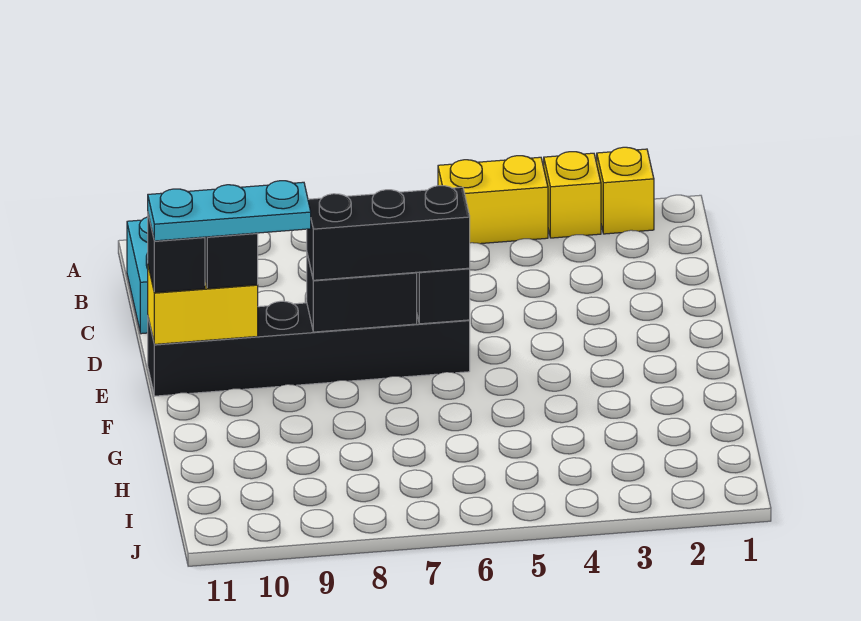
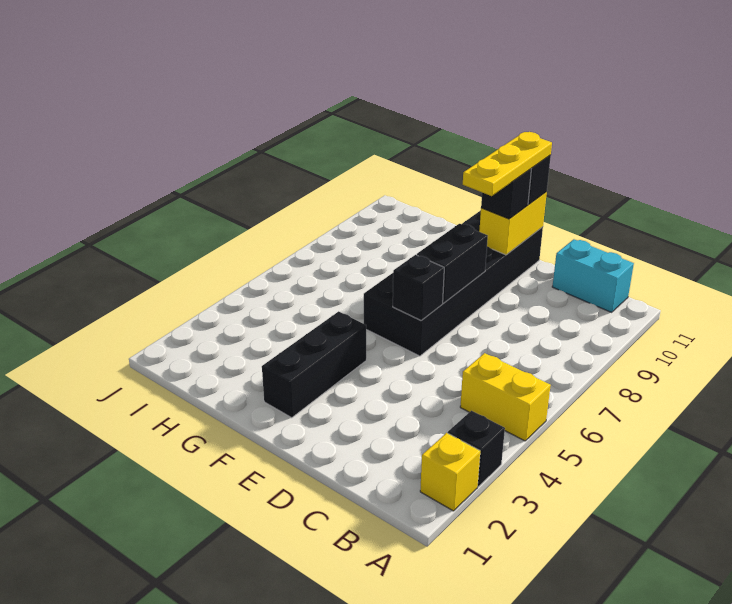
yellow 1x1 brick [544,152,601,238] -> black 1x1 brick [448,411,505,487]
yellow 1x2 brick [438,156,548,244] -> yellow 1x2 brick turned to [460,353,551,441]
black 1x6 brick [148,301,470,396] -> black 2x6 brick [364,210,543,356]
black 1x3 brick [307,186,470,280] -> black 1x3 brick moved to [262,311,366,418]
cyan 1x3 plate [148,181,311,241] -> yellow 1x3 plate [463,132,552,196]

